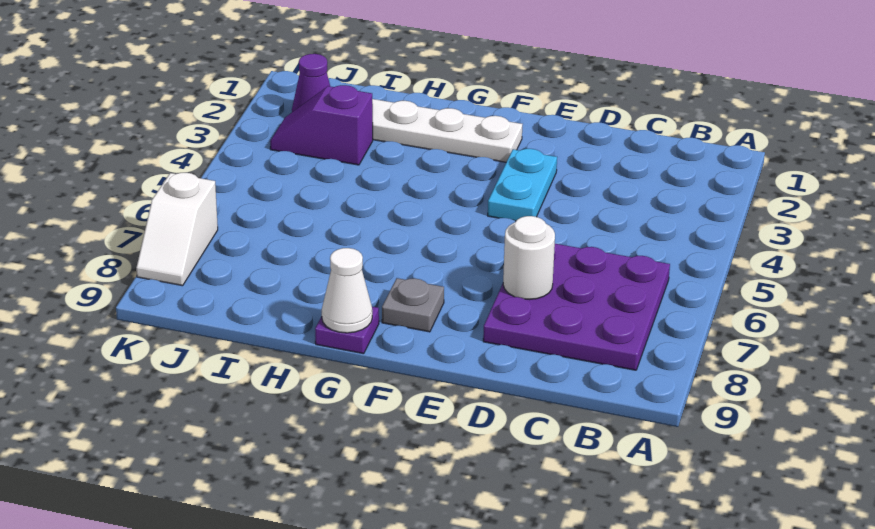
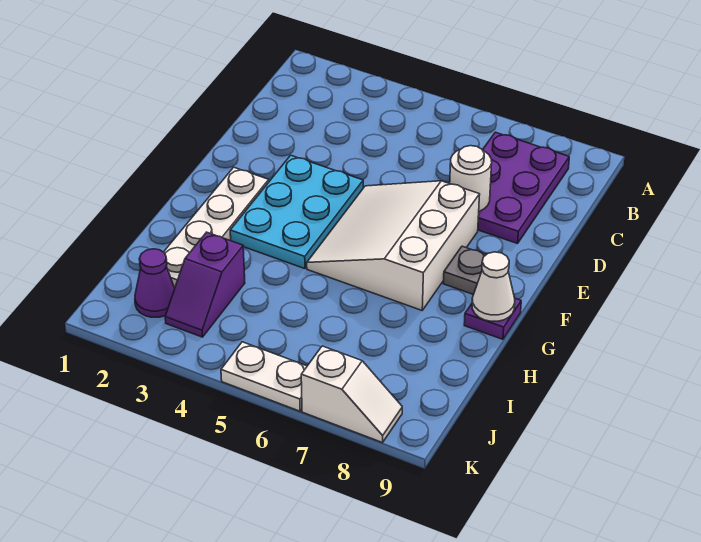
purple 3x3 plate [483,244,670,370] -> purple 2x3 plate [478,132,569,244]
cyan 1x2 plate [488,149,557,221] -> cyan 2x3 plate [230,155,363,269]
none -> white 3x3 slope [307,181,480,310]
none -> white 1x2 plate [221,342,307,411]

